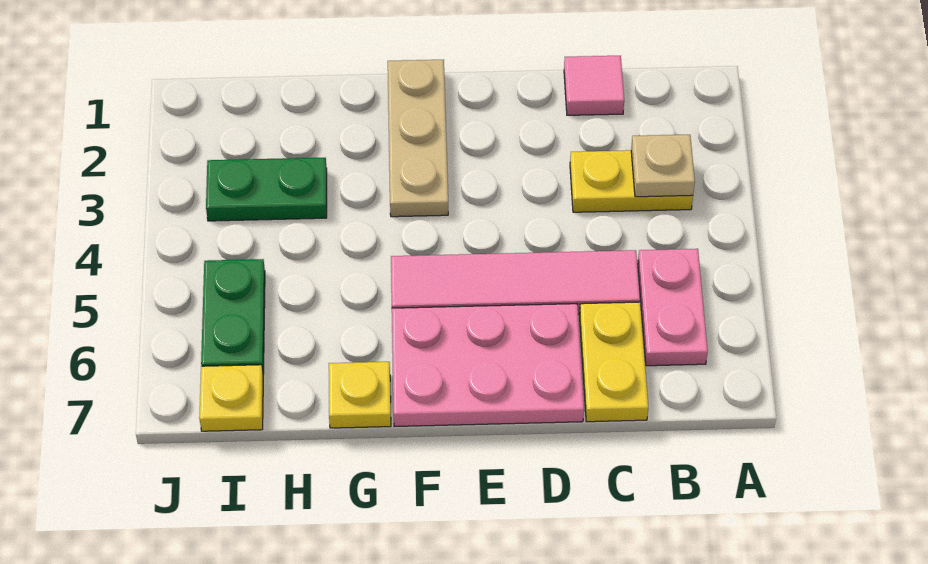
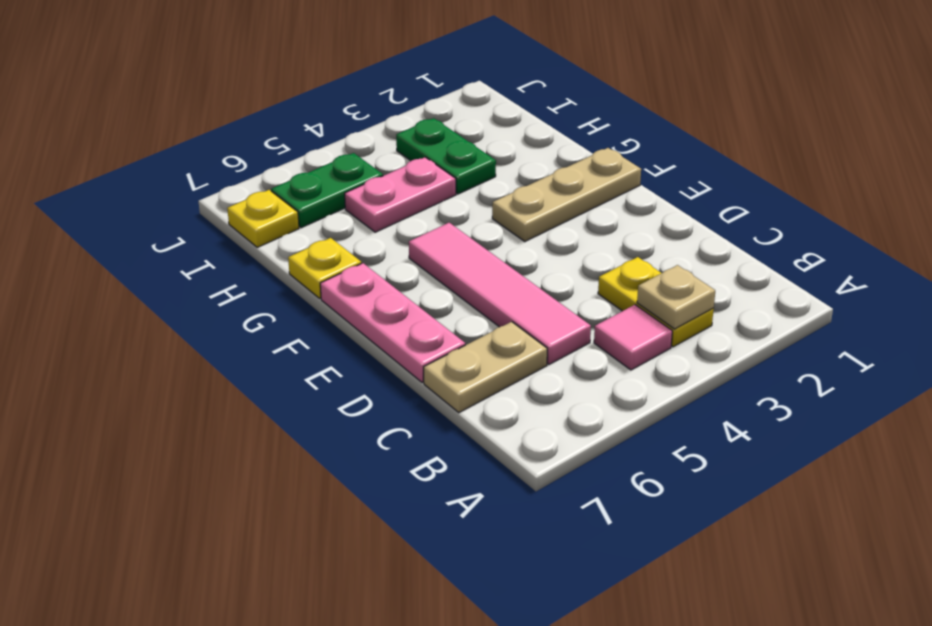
pink 1x2 plate [638,249,708,366] -> pink 1x2 plate moved to [345,157,456,232]
pink 1x1 tile [564,56,624,115] -> pink 1x1 tile moved to [594,305,672,370]
yellow 1x2 plate [580,302,648,422] -> tan 1x2 plate [424,322,547,413]
pink 2x3 plate [392,304,584,427] -> pink 1x3 plate [320,263,465,383]

